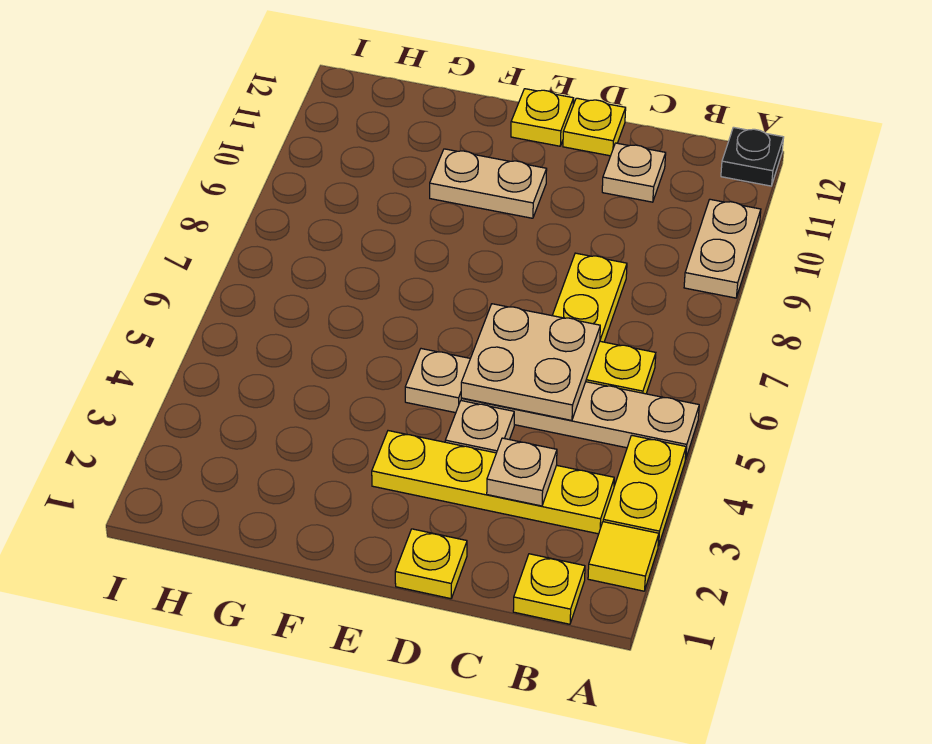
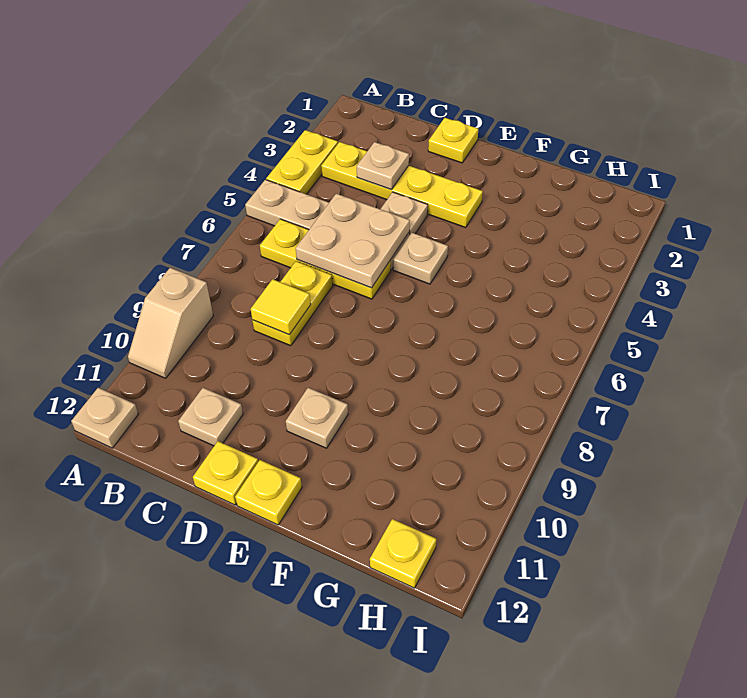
yellow 1x1 tile [588,522,659,591] -> yellow 1x1 tile moved to [251,279,311,335]
tan 1x2 plate [684,199,761,298] -> tan 1x2 slope [128,268,213,378]
black 1x1 plate [721,127,784,186] -> tan 1x1 plate [71,388,138,448]
yellow 1x1 plate [513,554,585,624] -> yellow 1x1 plate moved to [370,519,436,588]
tan 1x2 plate [430,149,547,218] -> tan 1x1 plate [286,388,348,448]

